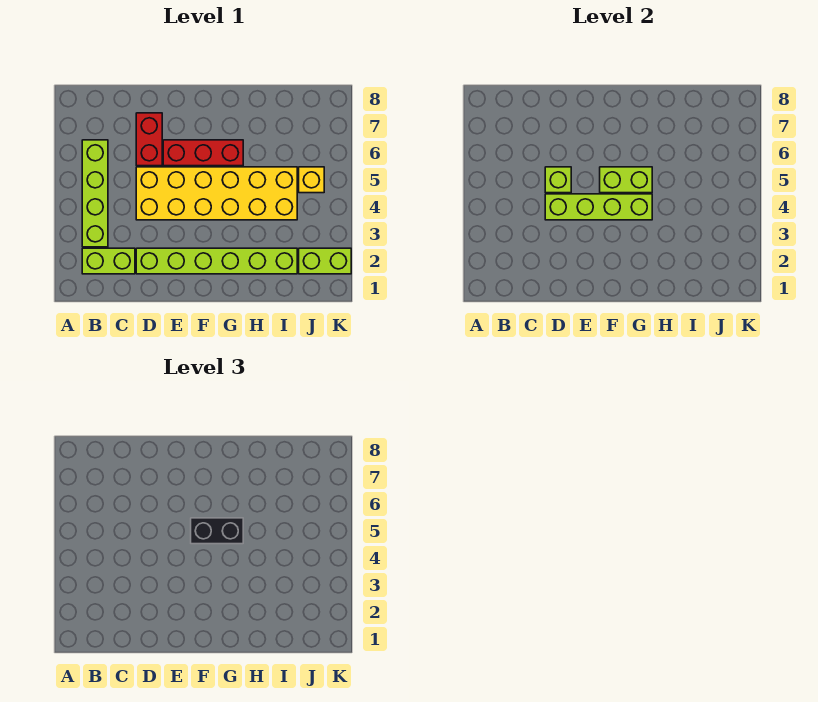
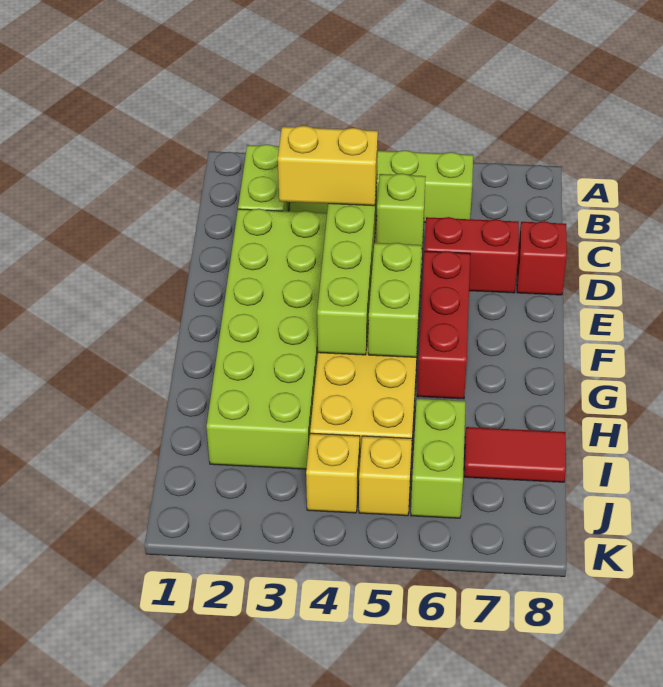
lime 1x6 brick [136,248,297,274] -> lime 2x6 brick [207,209,327,469]
none -> yellow 1x2 brick [278,126,378,206]
none -> red 1x1 brick [517,221,567,295]
black 1x2 brick [191,518,243,544] -> none
none -> red 1x2 tile [464,427,566,482]
lime 1x2 brick [299,248,351,274] -> lime 1x2 brick moved to [411,399,466,518]
none -> yellow 1x1 brick [306,433,360,513]

